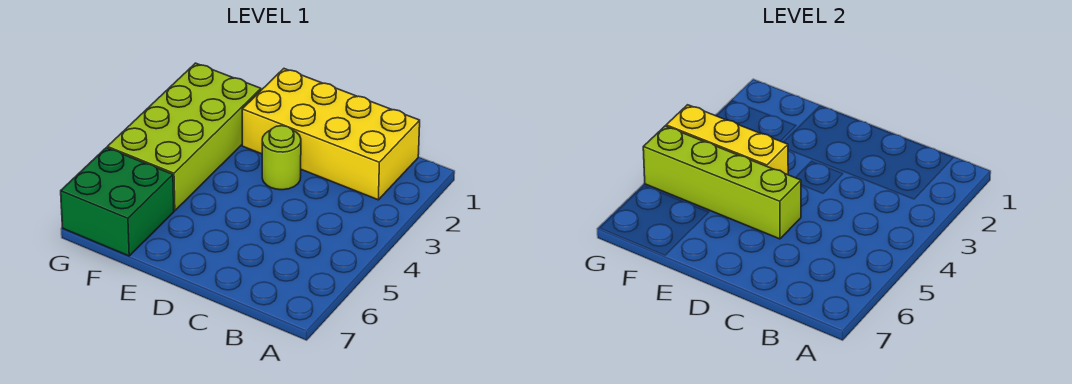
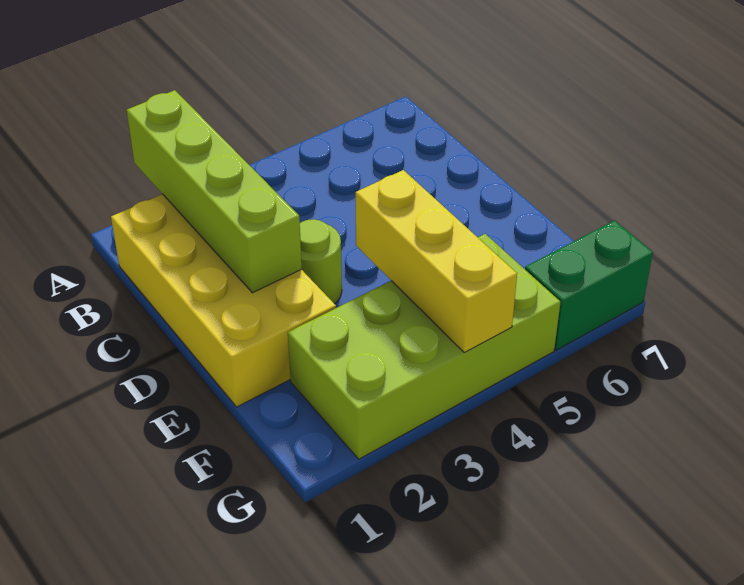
lime 1x4 brick [643,126,801,239] -> lime 1x4 brick moved to [127,90,302,293]
green 2x2 brick [61,148,174,256] -> green 1x2 brick [525,221,653,350]

